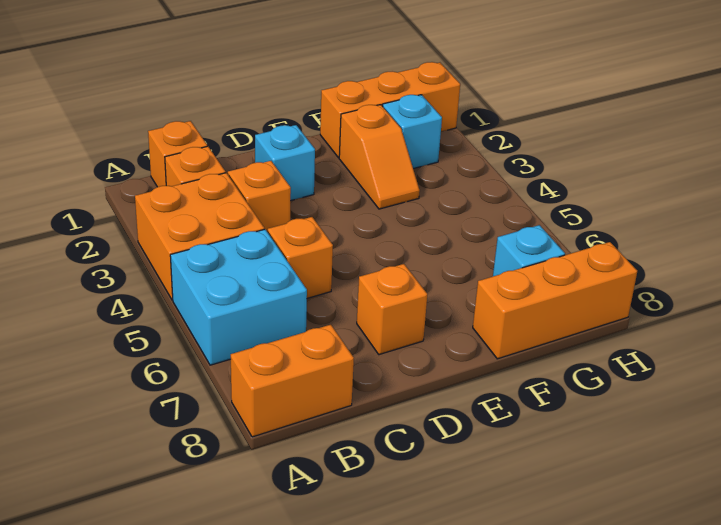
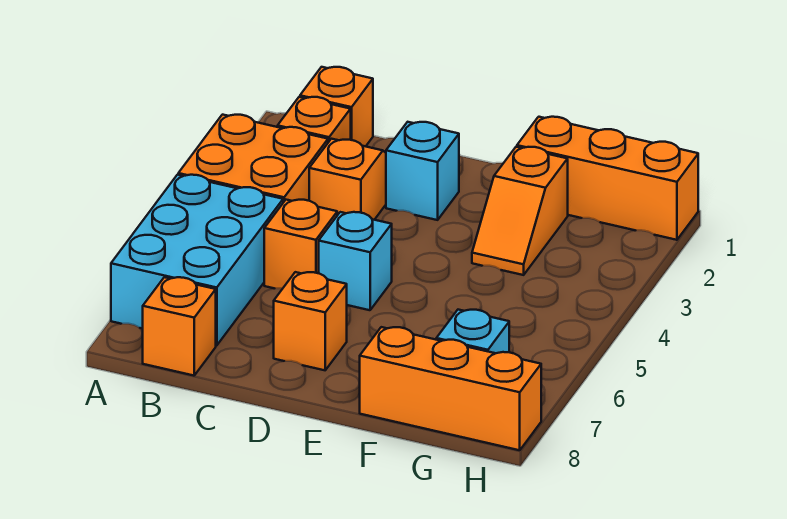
cyan 2x2 brick [170,229,307,365] -> cyan 2x3 brick [111,175,283,346]
orange 1x2 brick [231,325,354,437] -> orange 1x1 brick [143,277,216,376]
cyan 1x1 brick [383,95,442,169] -> cyan 1x1 brick moved to [319,212,392,310]

